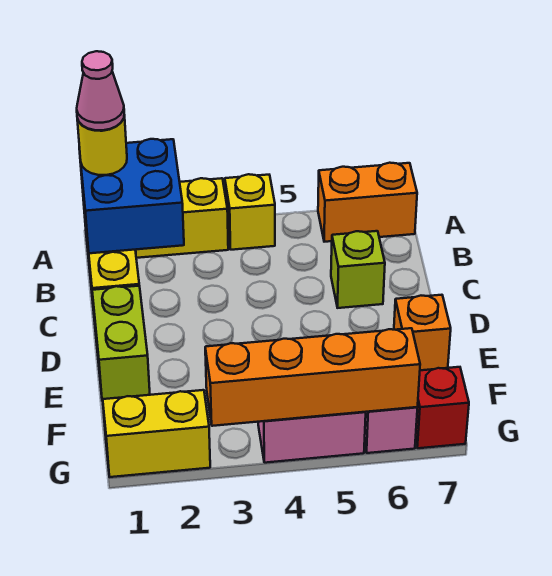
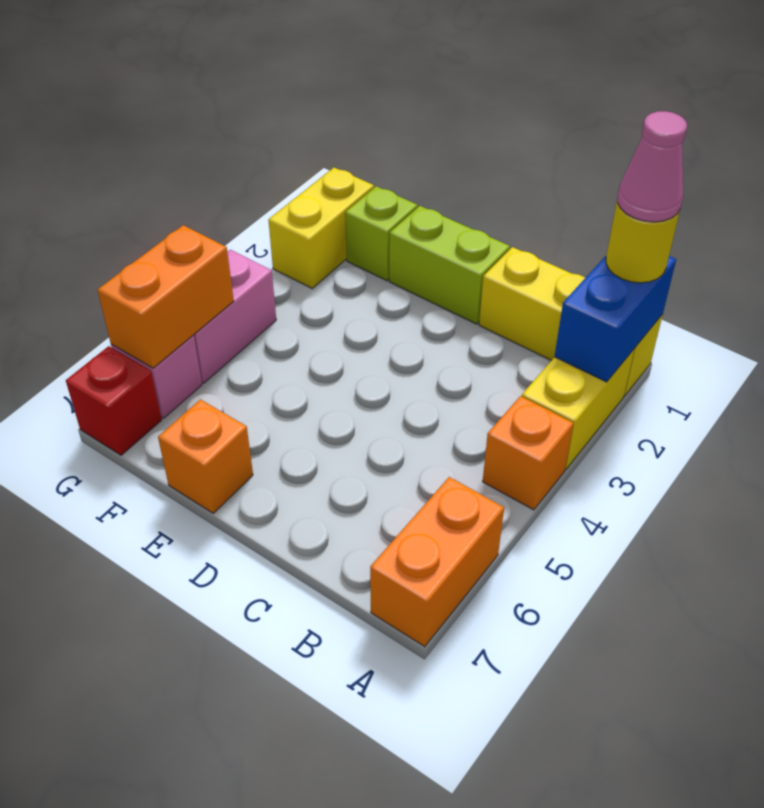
blue 2x2 brick [79,139,184,253] -> blue 1x2 brick [554,256,676,382]
yellow 1x1 brick [225,174,275,250] -> orange 1x1 brick [483,396,573,510]
lime 1x1 brick [331,231,385,308] -> lime 1x1 brick moved to [345,186,418,281]
orange 1x4 brick [205,328,420,426] -> orange 1x2 brick [98,225,234,368]

